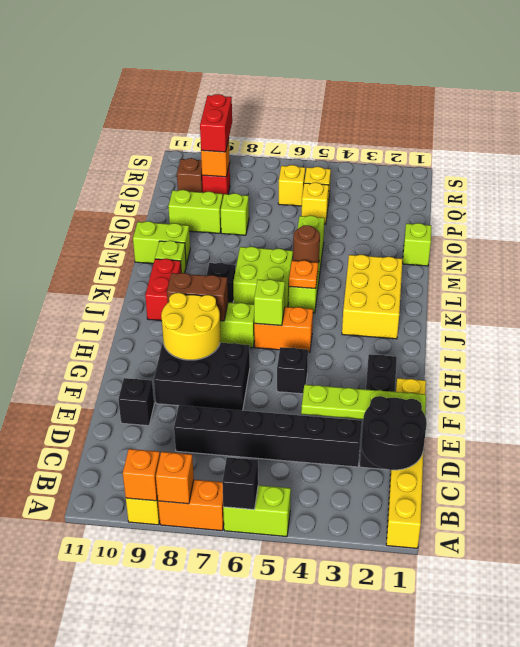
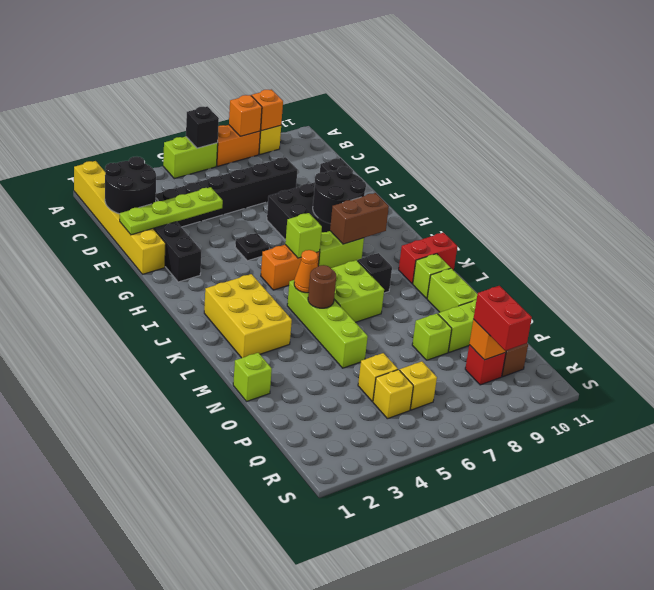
black 1x1 brick [277,347,308,394] -> black 1x1 plate [235,233,269,261]
yellow 2x2 round brick [161,293,221,360] -> black 2x2 round brick [313,166,366,224]
red 1x2 brick [145,259,181,321] -> red 1x2 brick turned to [399,233,457,284]
orange 1x1 plate [289,260,318,289] -> orange 1x1 cone [294,250,318,293]
lime 1x2 brick [133,221,190,265] -> lime 1x2 brick turned to [427,268,477,312]

